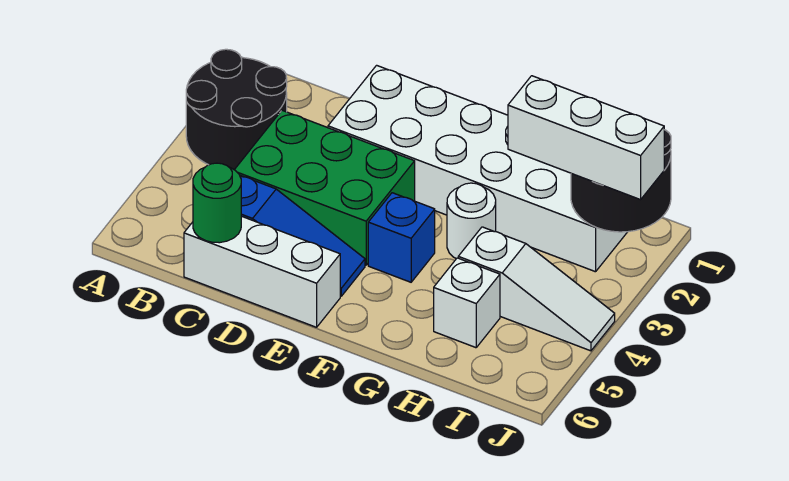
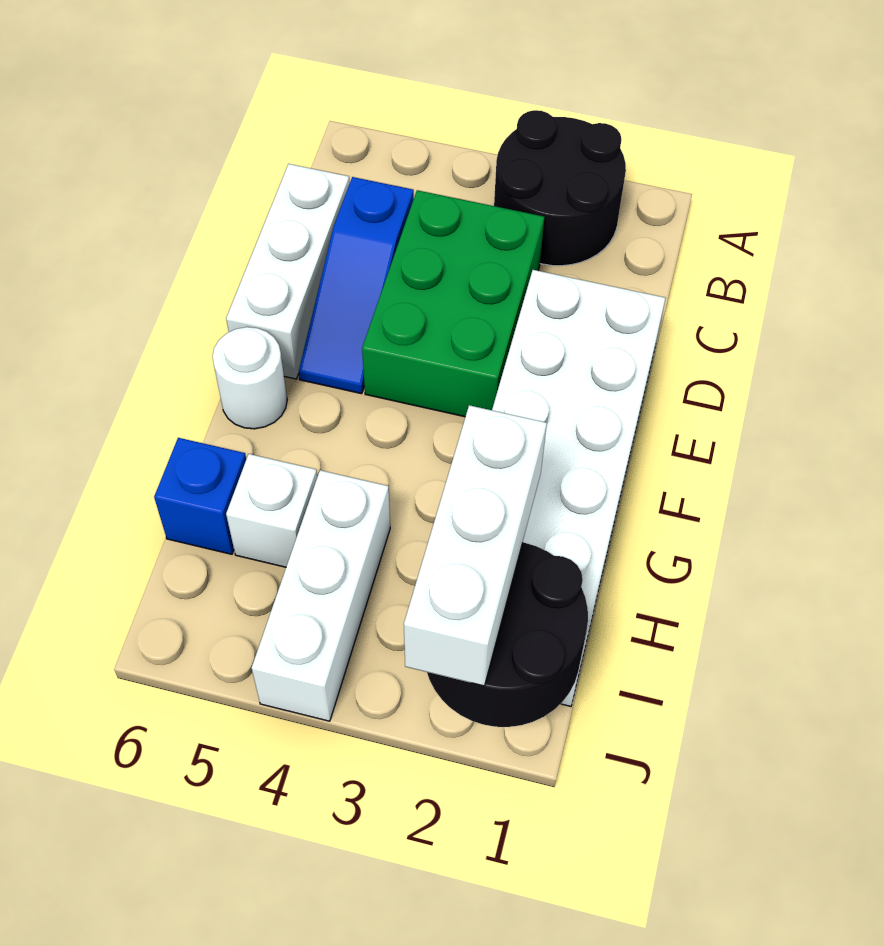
green 1x1 round brick [193,163,241,243] -> none
blue 1x1 brick [368,193,435,282] -> blue 1x1 brick moved to [154,438,246,554]
white 1x1 round brick [447,183,496,259] -> white 1x1 round brick moved to [212,327,287,429]
white 1x3 slope [458,227,615,351] -> white 1x3 brick [252,470,390,721]

